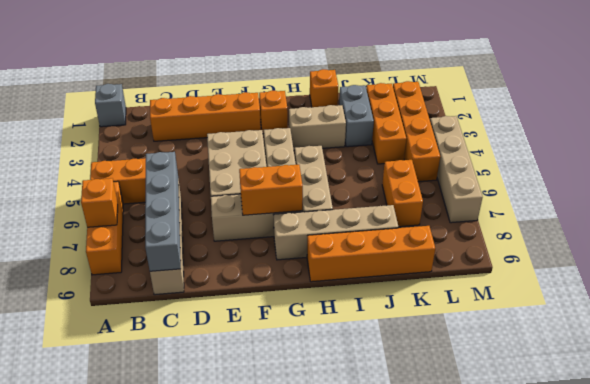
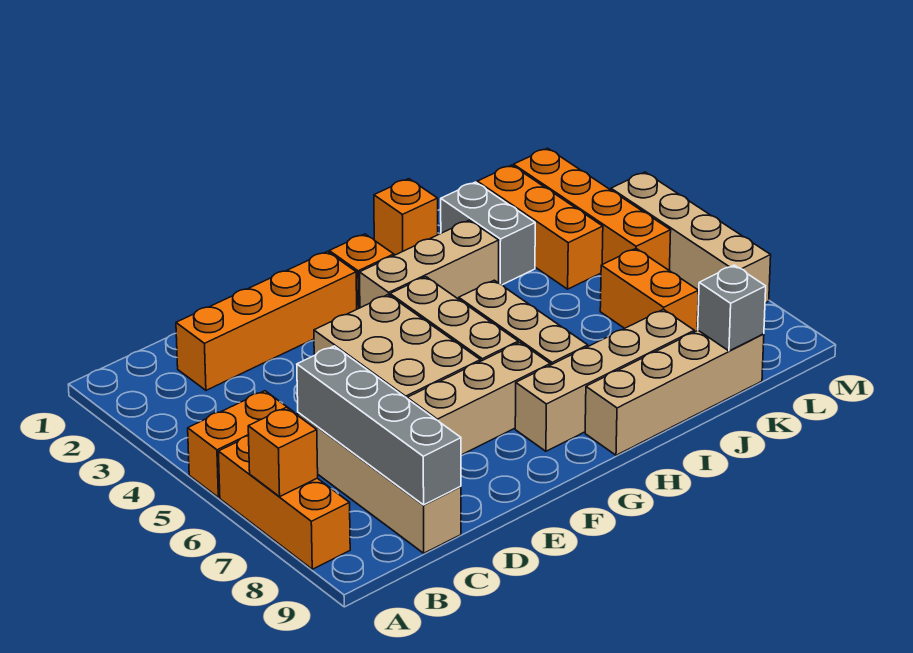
grey 1x1 brick [95,84,126,127] -> grey 1x1 brick moved to [698,265,766,351]
orange 1x2 brick [239,165,303,215] -> none
tan 1x2 brick [289,105,346,150] -> tan 1x3 brick [360,220,499,308]
orange 1x4 brick [307,226,435,282] -> tan 1x4 brick [585,330,764,455]

